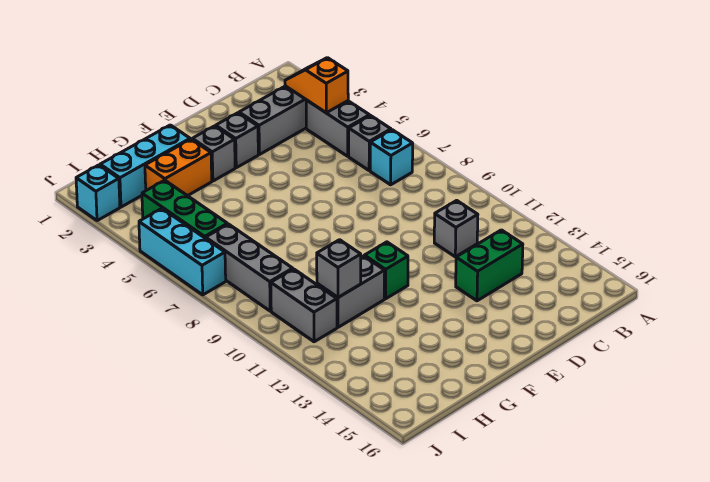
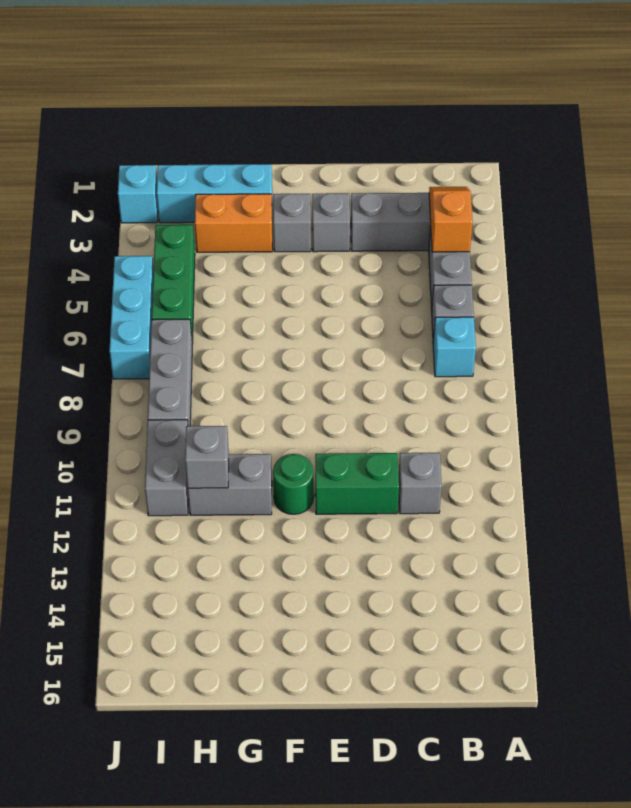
green 1x2 brick [456,230,523,301] -> green 1x2 brick moved to [315,453,399,514]
green 1x1 brick [364,242,408,299] -> green 1x1 round brick [273,454,314,514]

